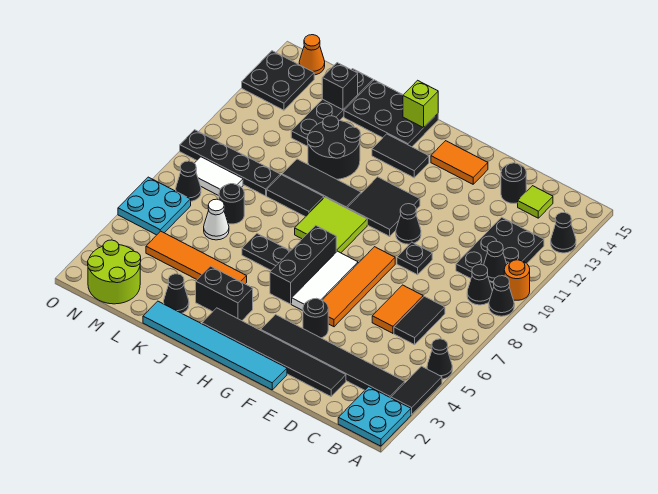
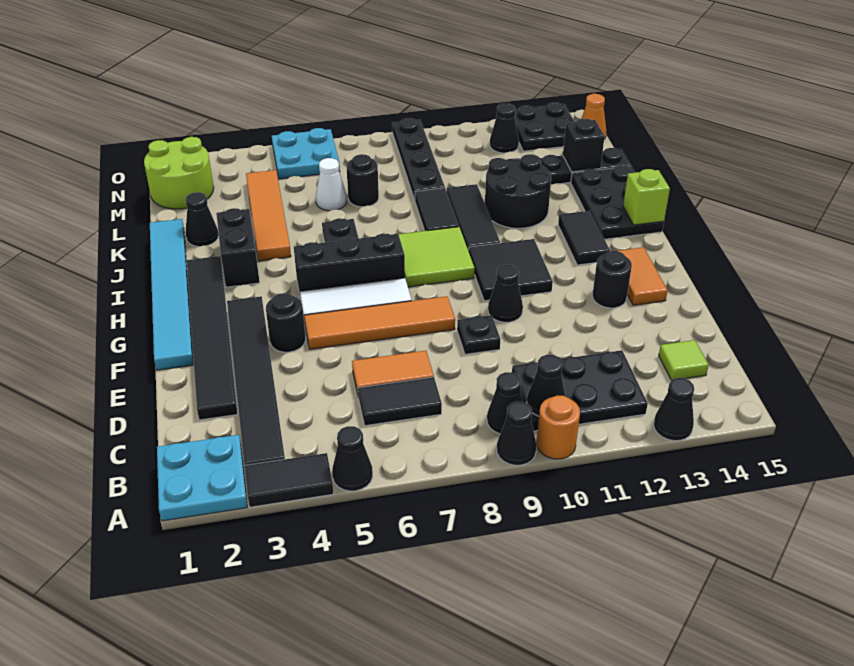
black 1x1 round brick [501,163,526,203] -> black 1x1 round brick moved to [592,251,632,308]
white 1x2 tile [195,157,243,196] -> none
black 1x1 cone [176,161,201,201] -> black 1x1 cone moved to [490,103,519,153]

